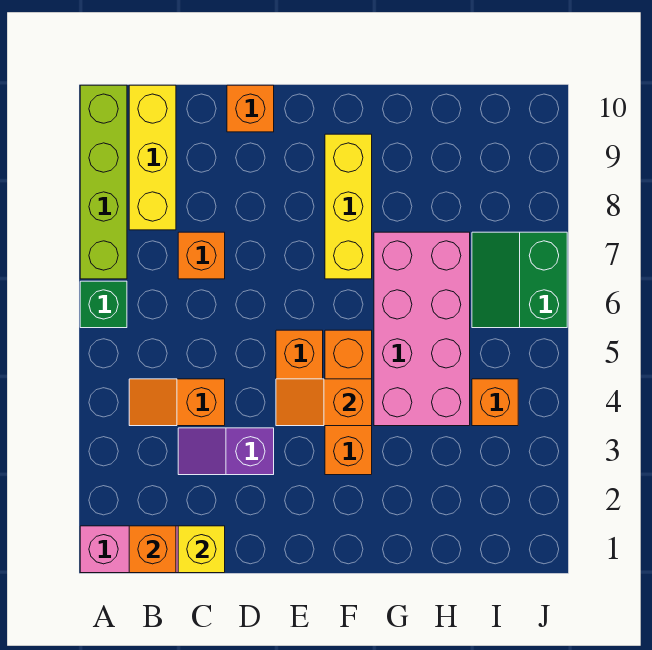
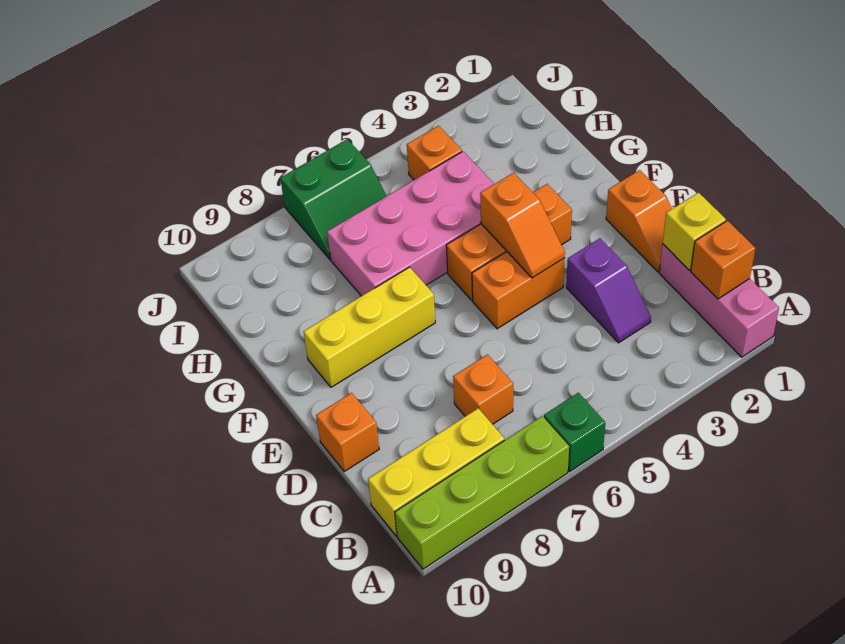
orange 1x2 slope [129,379,225,426] -> orange 1x2 slope moved to [606,170,672,272]

